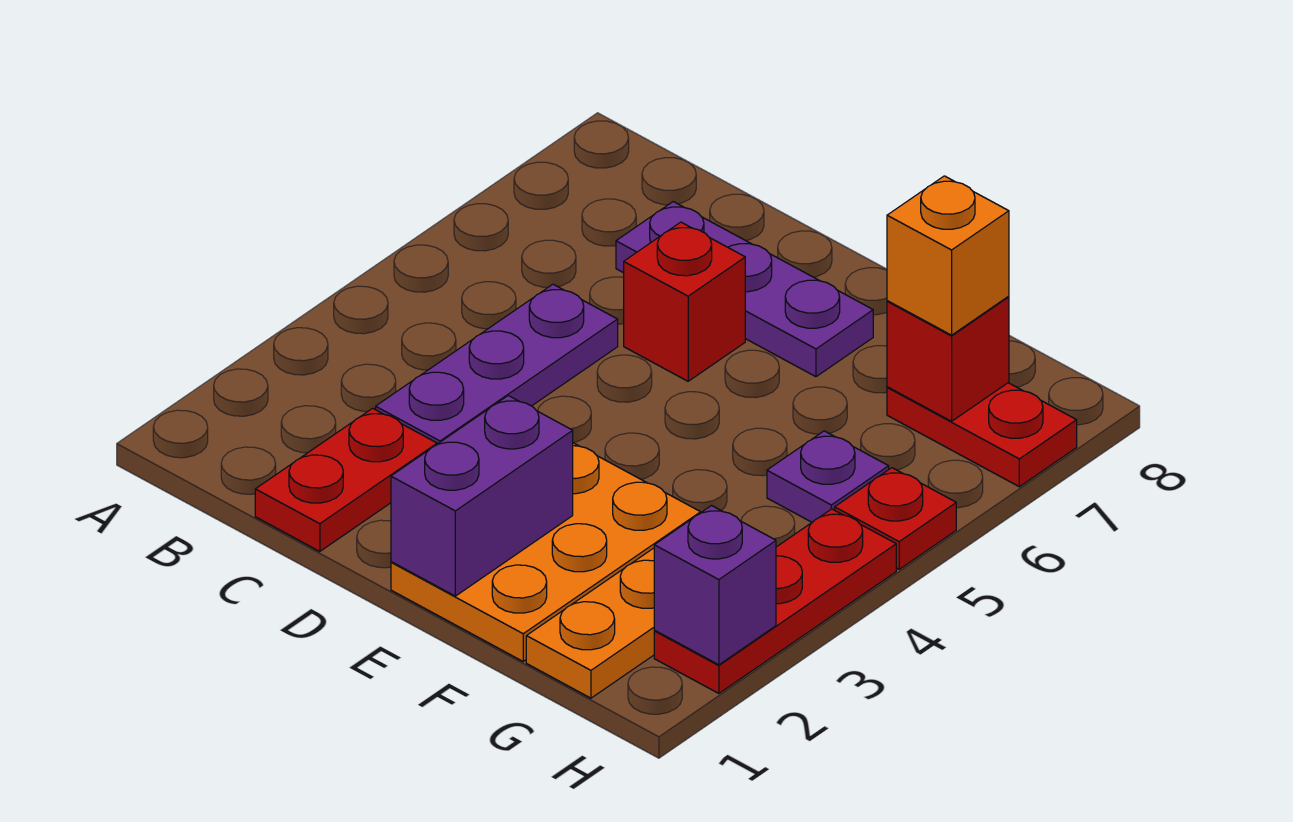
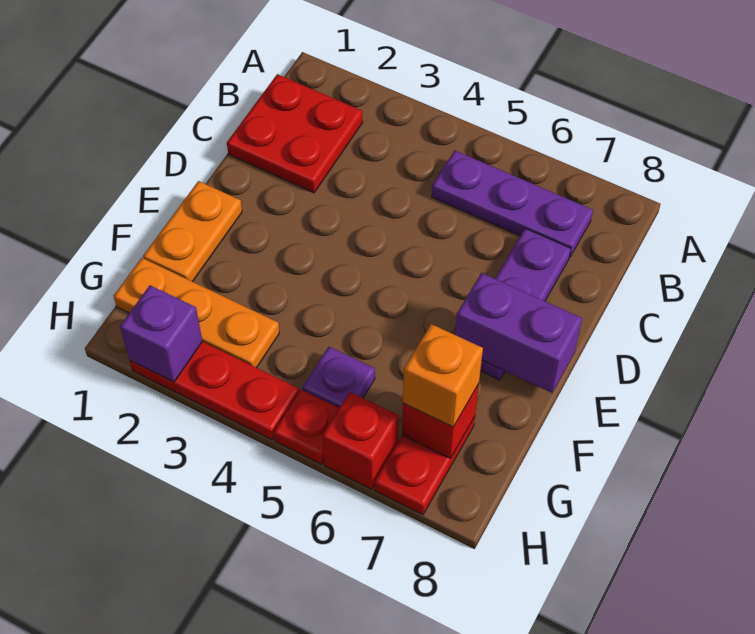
red 1x2 plate [255,408,437,551] -> red 2x2 plate [227,74,363,193]
purple 1x3 plate [376,284,618,444] -> purple 1x3 plate moved to [432,151,593,258]
red 1x1 brick [624,222,745,381] -> red 1x1 brick moved to [322,392,399,489]
orange 2x3 plate [391,443,701,661] -> orange 1x2 plate [143,181,242,282]
purple 1x2 brick [391,396,573,596] -> purple 1x2 brick moved to [455,273,582,393]

